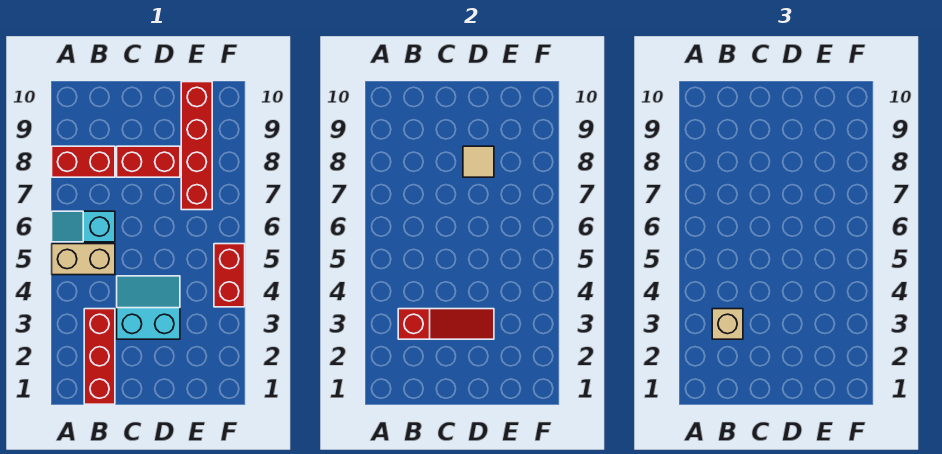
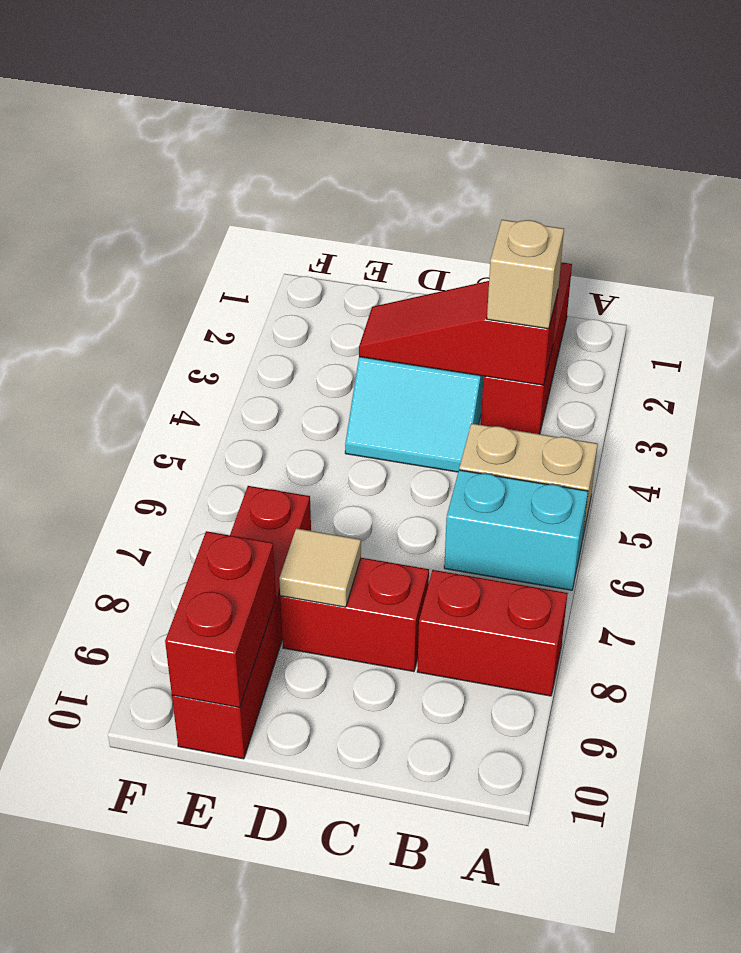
cyan 1x2 slope [52,211,115,242] -> cyan 1x2 brick [444,470,588,590]
red 1x2 brick [214,244,245,307] -> red 1x2 brick moved to [165,531,276,708]

